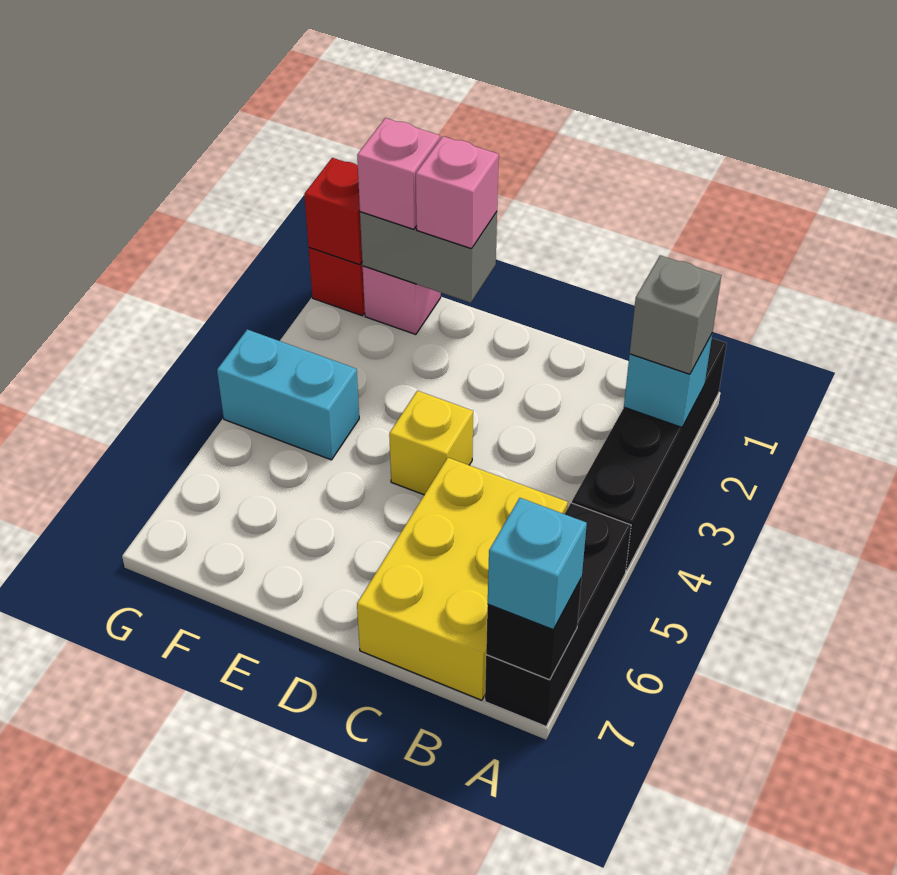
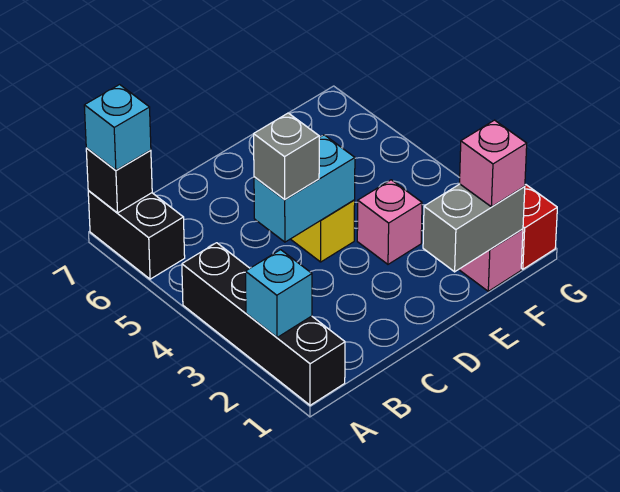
grey 1x1 brick [630,255,721,374] -> grey 1x1 brick moved to [254,113,319,200]
black 1x3 brick [485,503,631,726] -> black 1x2 brick [88,190,185,279]
yellow 2x3 brick [357,458,568,700] -> none
pink 1x1 brick [416,136,499,249] -> pink 1x1 brick moved to [357,180,422,264]
cyan 1x2 brick [217,329,359,460] -> cyan 1x2 brick moved to [254,135,355,242]
red 1x1 brick [304,158,362,265] -> none

